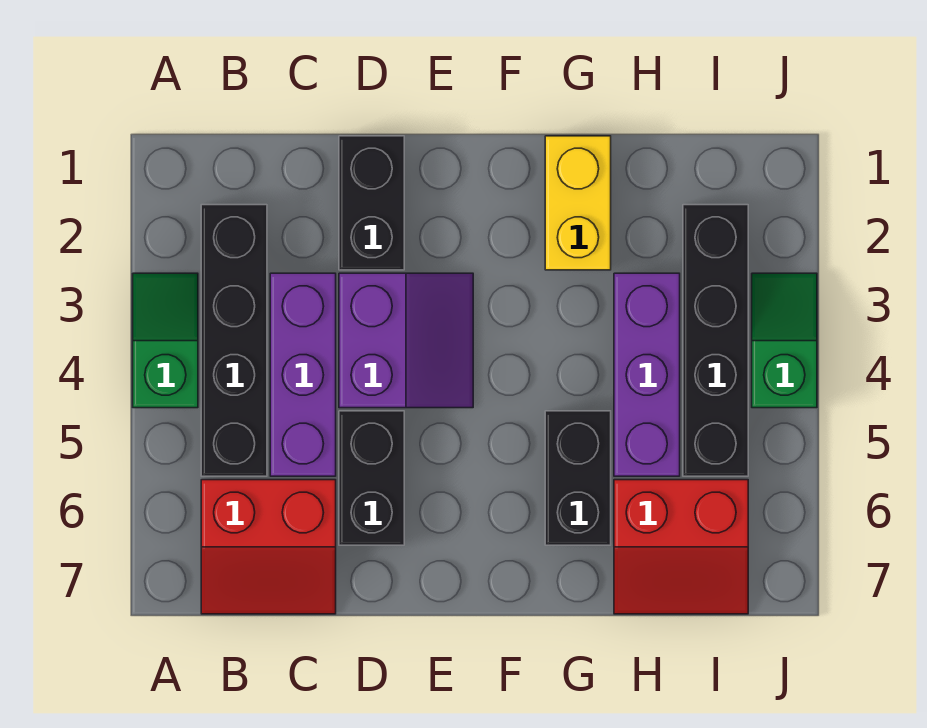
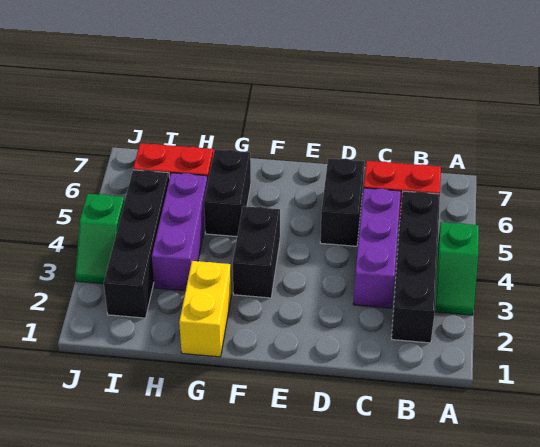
black 1x2 brick [339,136,404,270] -> black 1x2 brick moved to [233,206,280,298]
purple 2x2 slope [339,273,473,408] -> none

